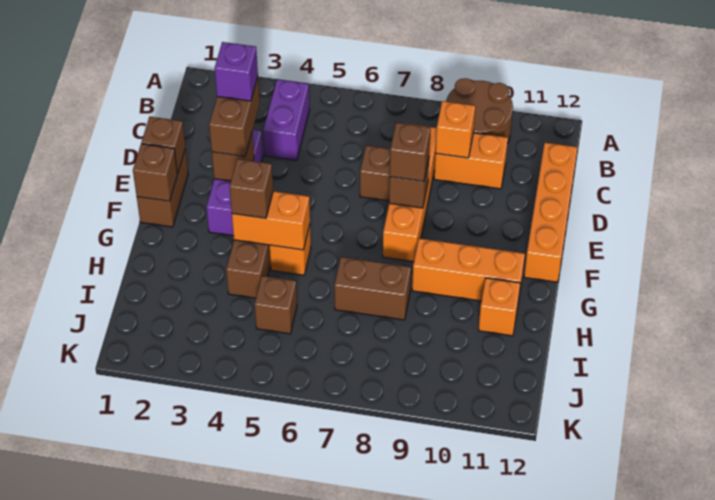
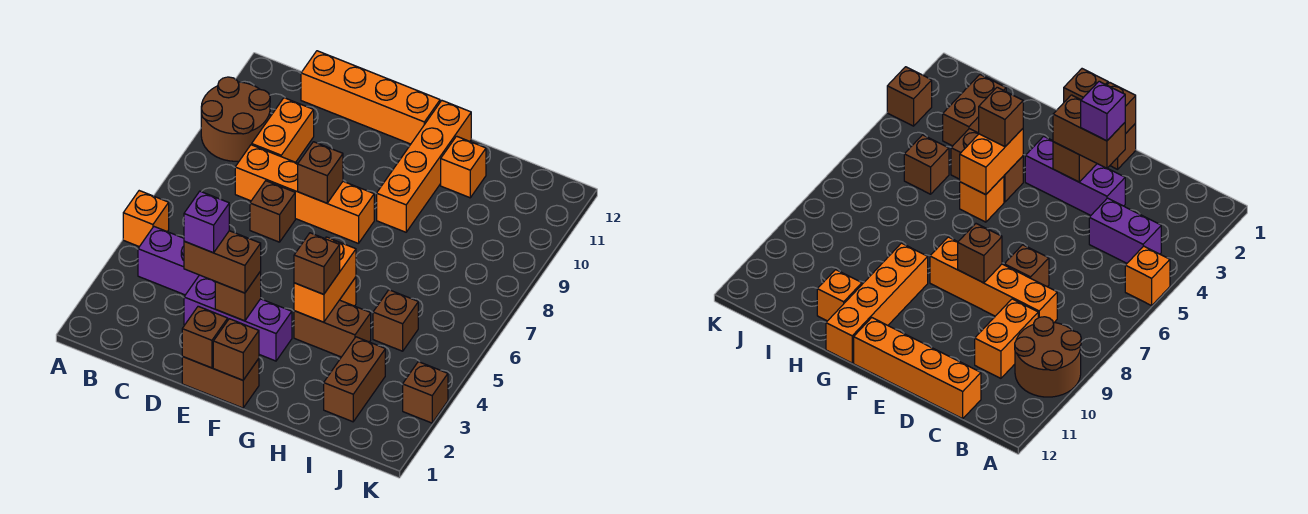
orange 1x1 brick [436,101,475,158] -> orange 1x1 brick moved to [123,191,169,247]
brown 1x1 brick [390,123,431,181] -> brown 1x1 brick moved to [403,362,448,423]
orange 1x3 brick [412,238,525,301] -> orange 1x4 brick [377,101,471,232]
brown 1x2 brick [334,257,411,320] -> brown 1x2 brick moved to [324,337,385,422]

